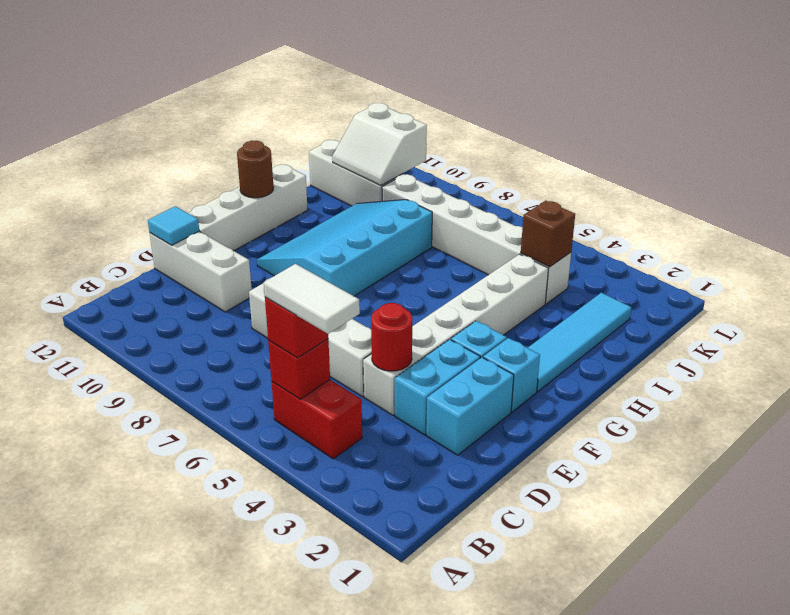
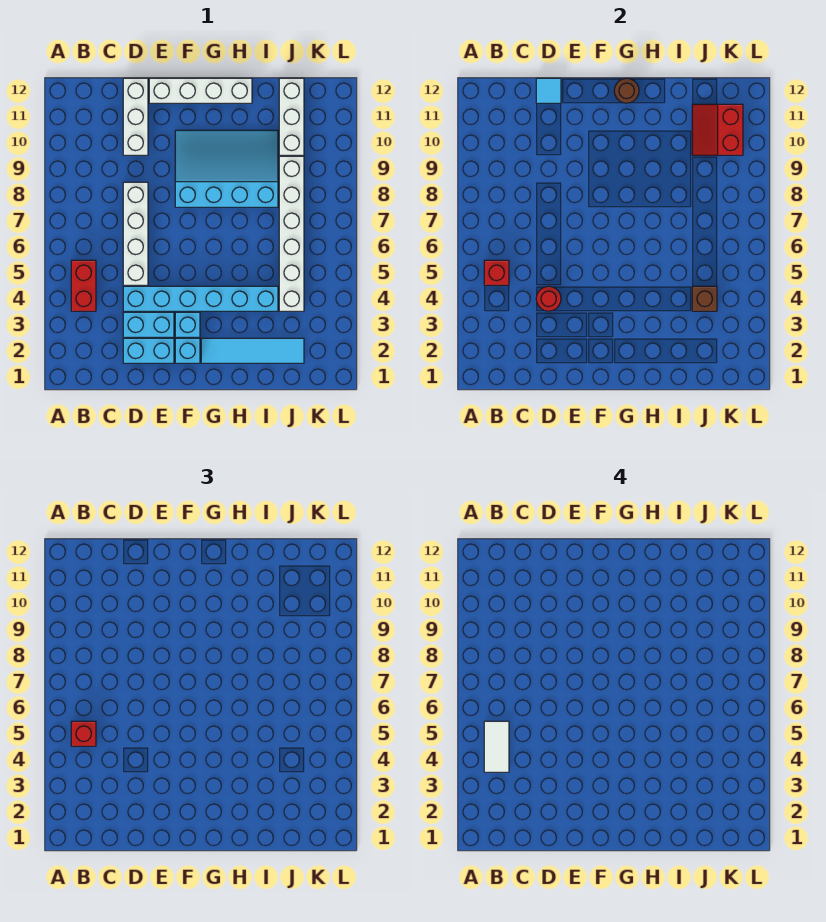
white 1x6 brick [363,254,549,415] -> cyan 1x6 brick [123,286,278,311]
white 2x2 slope [332,103,427,185] -> red 2x2 slope [692,104,743,155]

